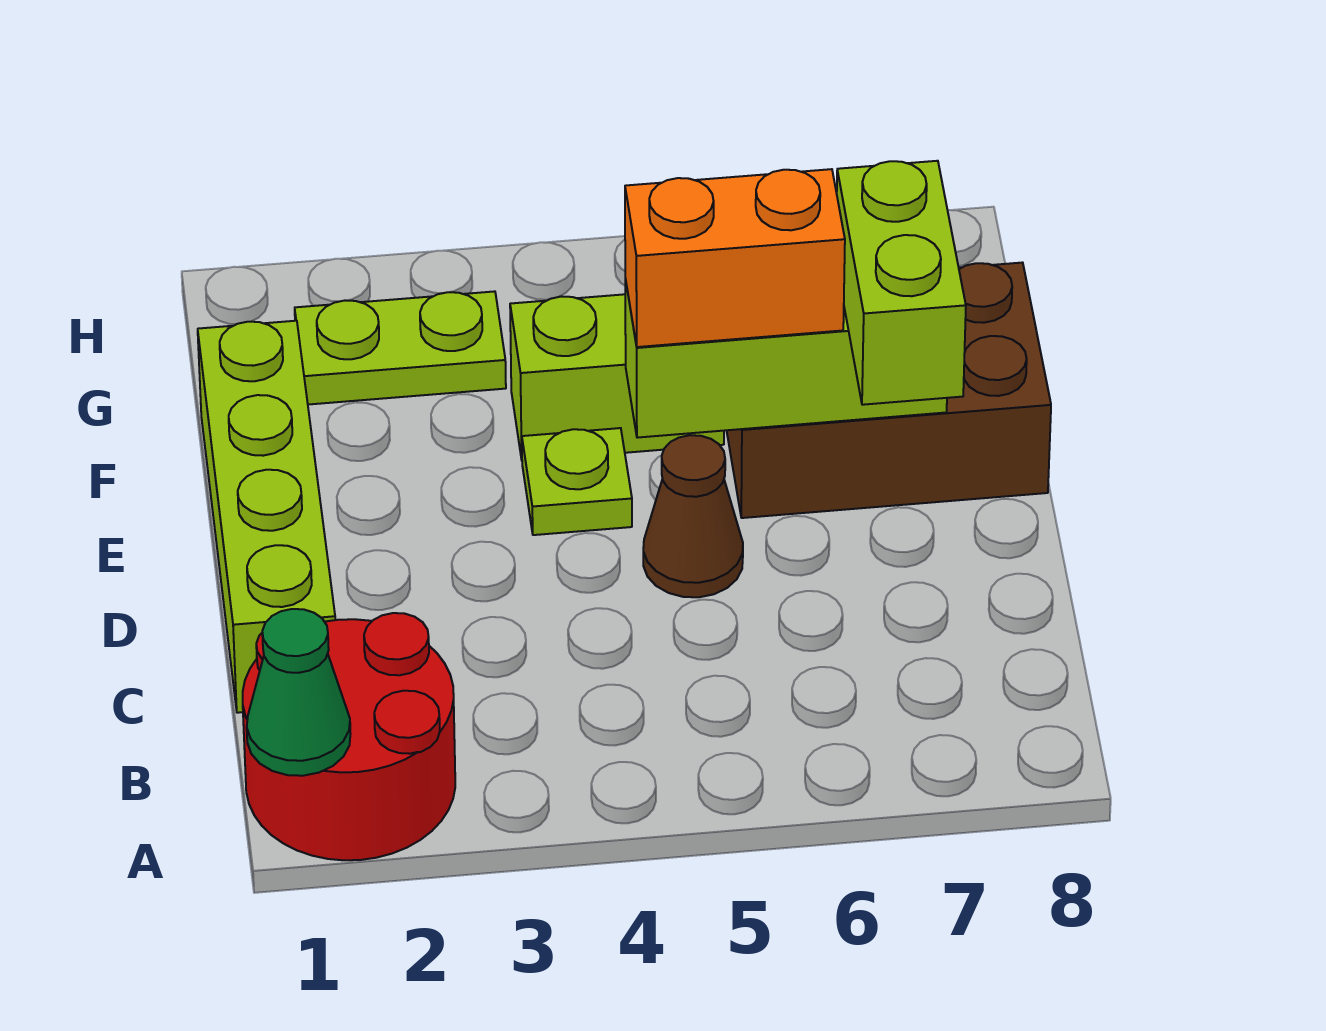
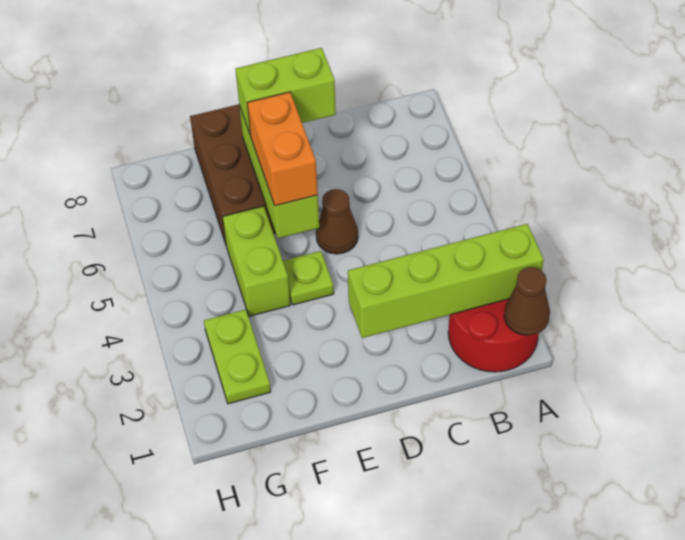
green 1x1 cone [247,609,350,776] -> brown 1x1 cone [504,267,550,335]
lime 1x4 brick [198,321,335,713] -> lime 1x4 brick moved to [348,224,544,338]

